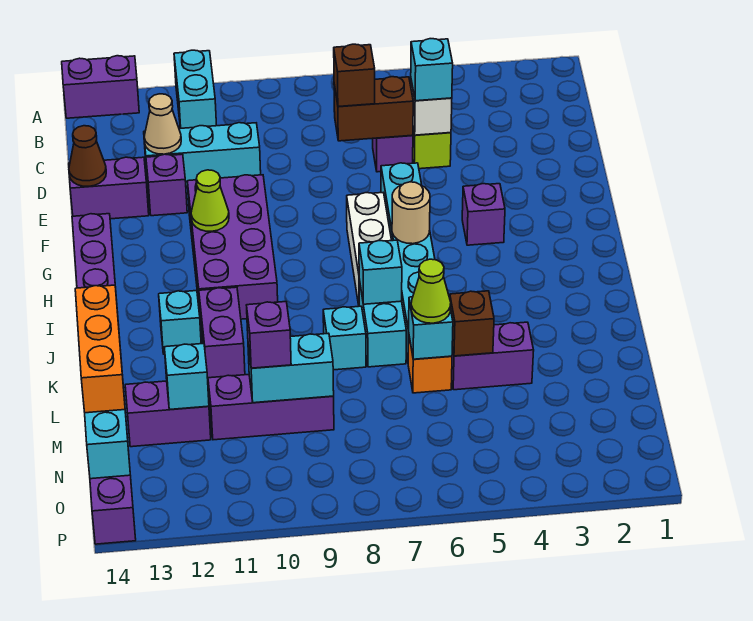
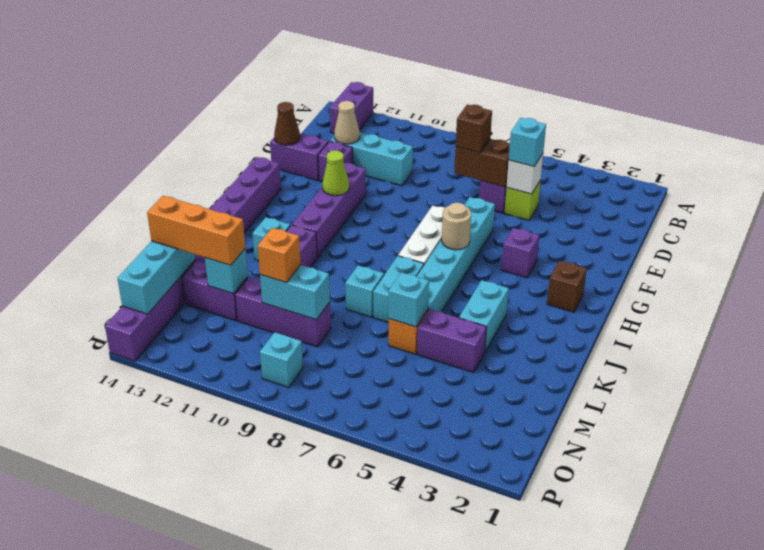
cyan 1x2 brick [174,50,217,128] -> cyan 1x2 brick moved to [459,280,509,352]
purple 1x2 brick [62,56,139,118] -> purple 1x2 brick turned to [330,82,373,133]
purple 2x4 brick [187,175,278,321] -> purple 1x4 brick [292,163,366,258]
cyan 1x1 brick [359,240,402,304] -> cyan 1x1 brick moved to [260,332,303,387]
brown 1x1 brick [450,291,494,356] -> brown 1x1 brick moved to [547,261,586,312]
lime 1x1 cone [411,259,451,323] -> none
orange 1x3 brick [75,285,125,413] -> orange 1x3 brick turned to [147,196,245,265]
purple 1x1 brick [247,302,291,368] -> orange 1x1 brick [258,228,301,282]

